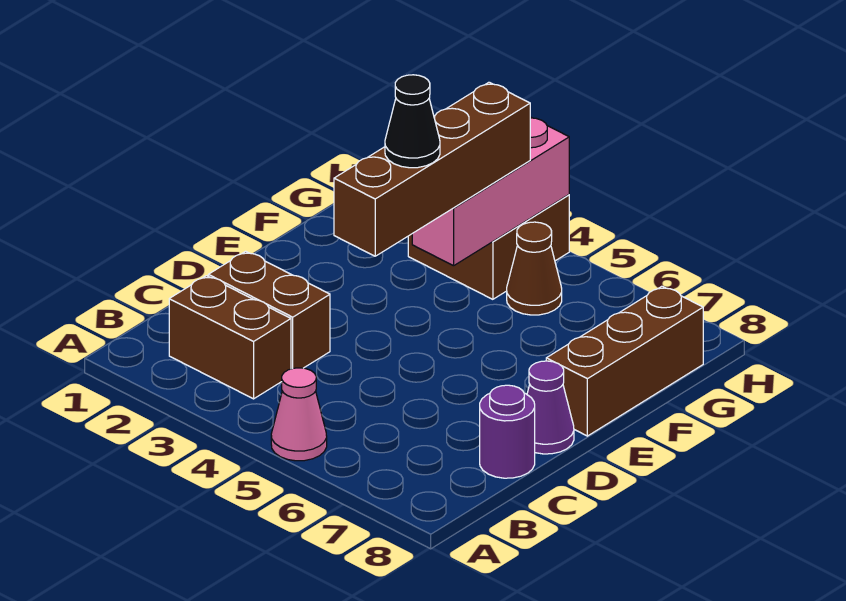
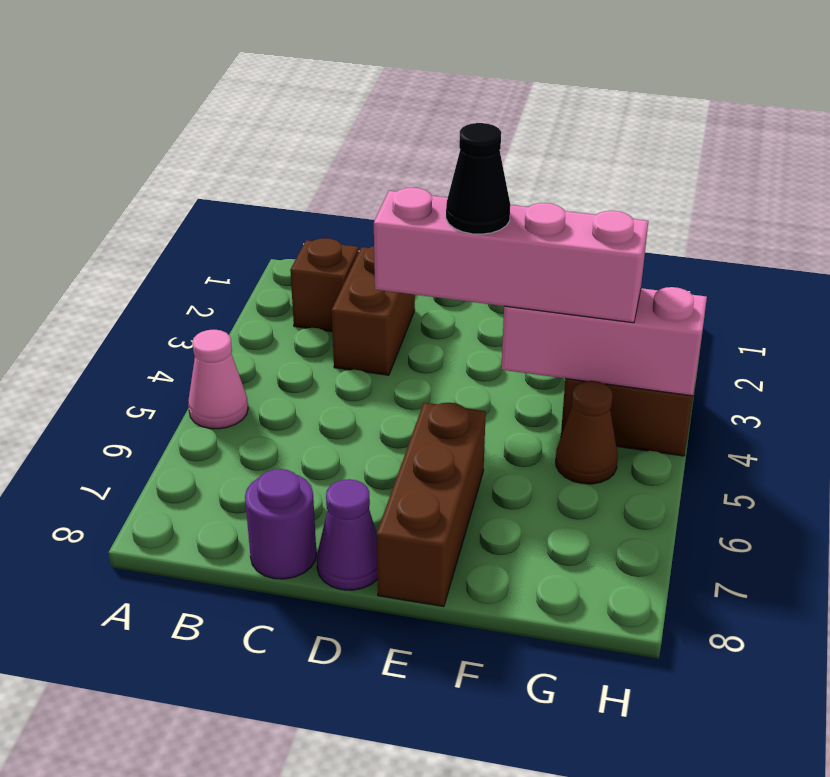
brown 1x2 brick [169,276,291,399] -> brown 1x1 brick [290,238,359,332]
brown 1x4 brick [334,82,530,256] -> pink 1x4 brick [374,188,648,323]
brown 1x3 brick [546,286,703,436] -> brown 1x3 brick turned to [376,403,486,606]

